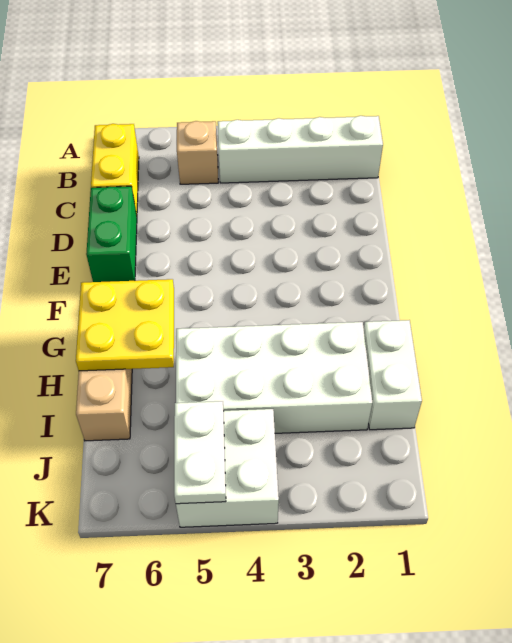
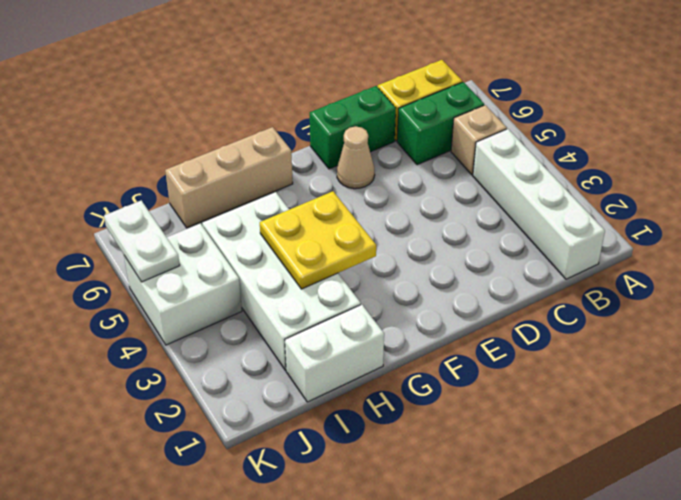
none -> green 1x2 brick [397,82,484,165]
none -> tan 1x1 cone [337,126,375,189]
yellow 2x2 plate [76,279,174,371] -> yellow 2x2 plate moved to [260,191,376,289]
white 1x2 plate [174,401,226,504] -> white 1x2 plate turned to [104,201,180,282]

